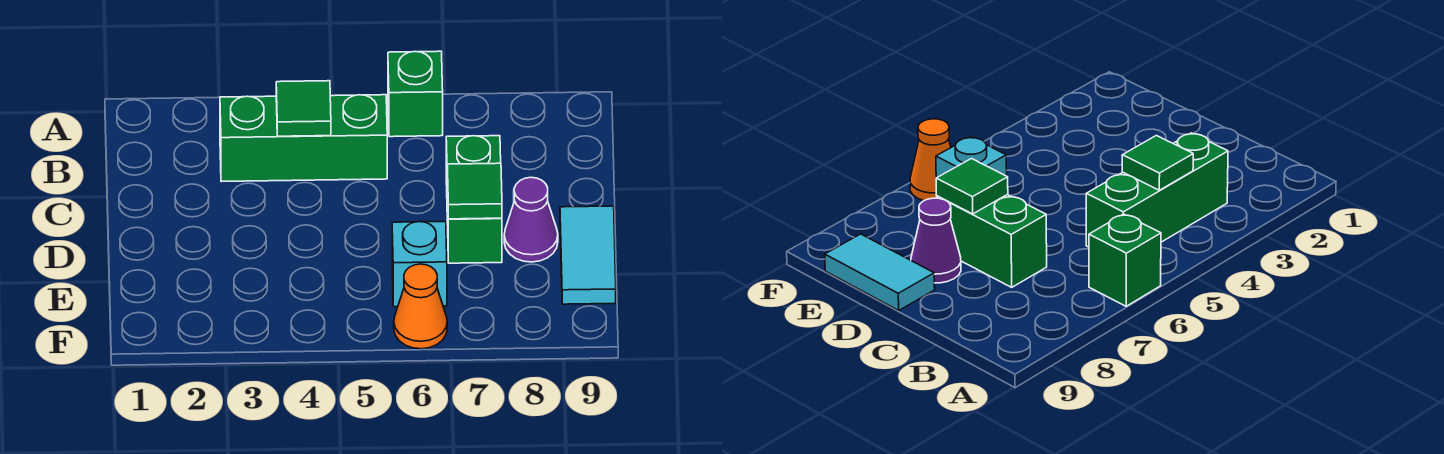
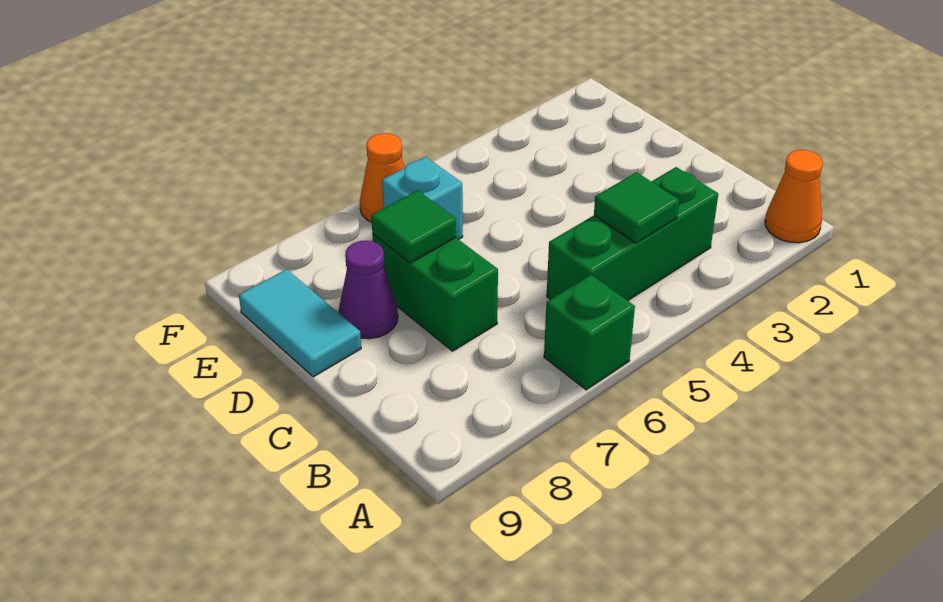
none -> orange 1x1 cone [765,150,823,243]

